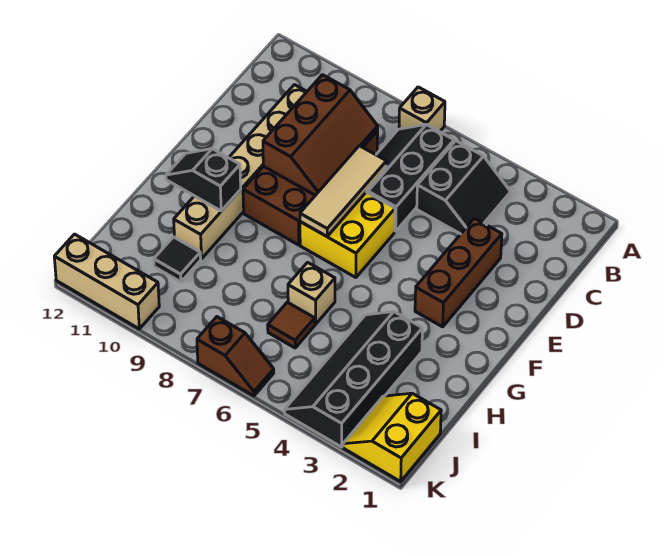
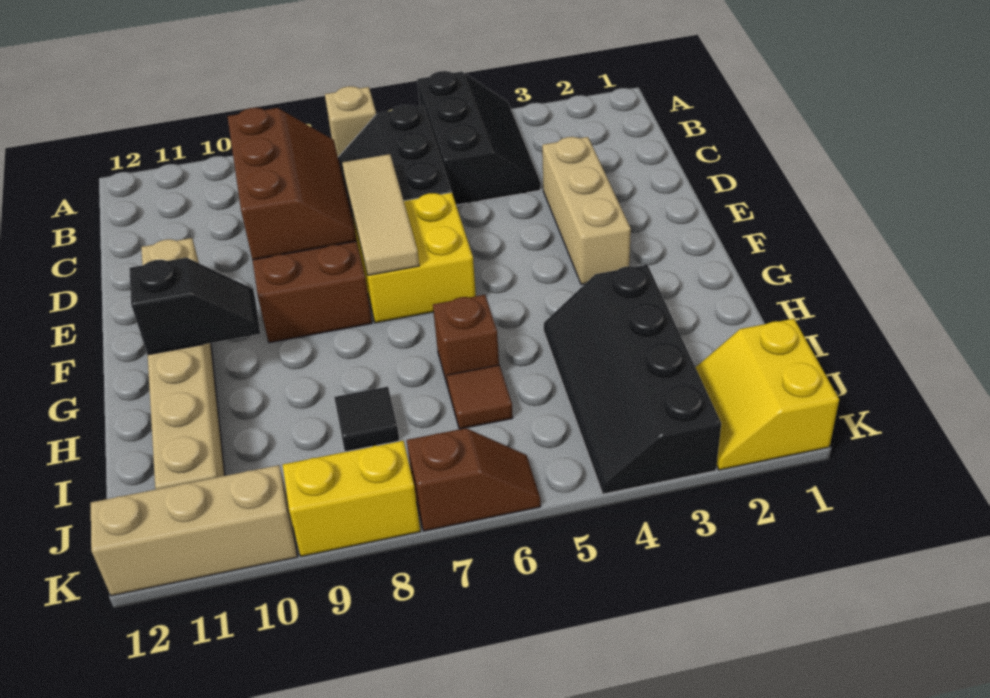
black 2x2 slope [417,141,511,234] -> black 2x3 slope [417,71,540,205]
tan 1x6 brick [174,85,307,259] -> tan 1x6 brick moved to [141,238,225,489]
brown 1x3 brick [415,218,502,327] -> tan 1x3 brick [542,137,631,285]
black 1x2 slope [166,149,241,211] -> black 1x2 slope turned to [129,258,260,355]
tan 1x1 brick [288,262,335,324] -> brown 1x1 brick [433,295,499,387]
black 1x1 tile [154,237,201,282] -> black 1x1 tile moved to [334,387,399,452]
none -> yellow 1x2 brick [283,441,421,556]

